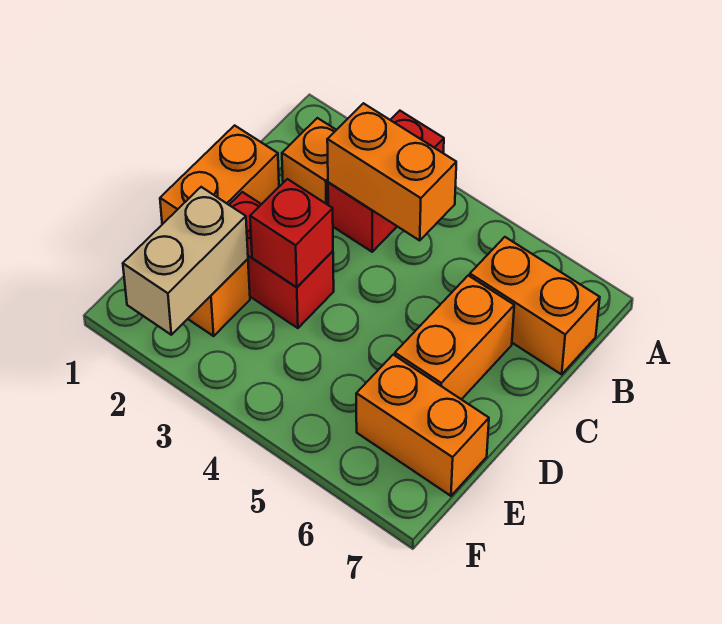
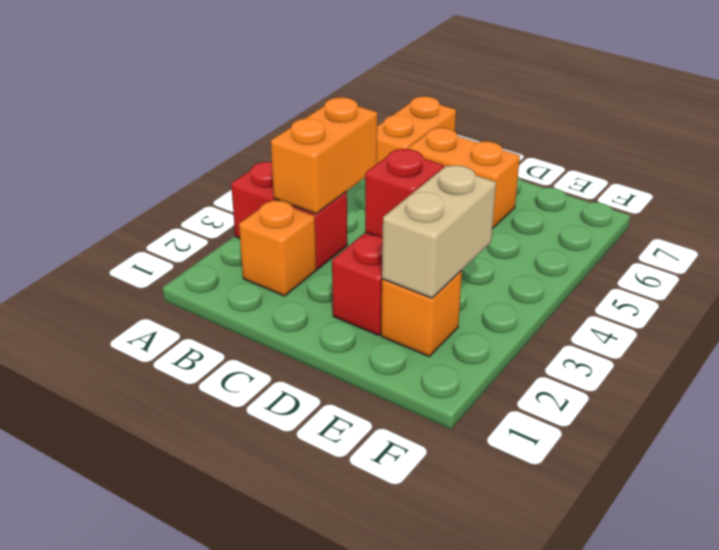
orange 1x2 brick [160,125,279,224] -> none
tan 1x2 brick [123,187,248,335] -> tan 1x2 brick turned to [382,166,496,298]
orange 1x2 brick [356,355,489,496] -> none

